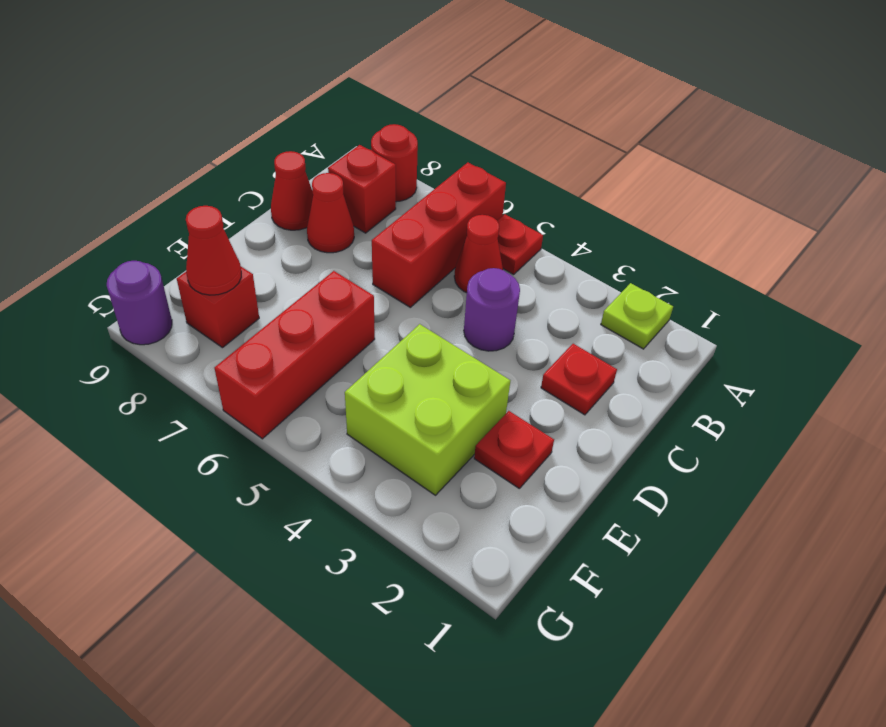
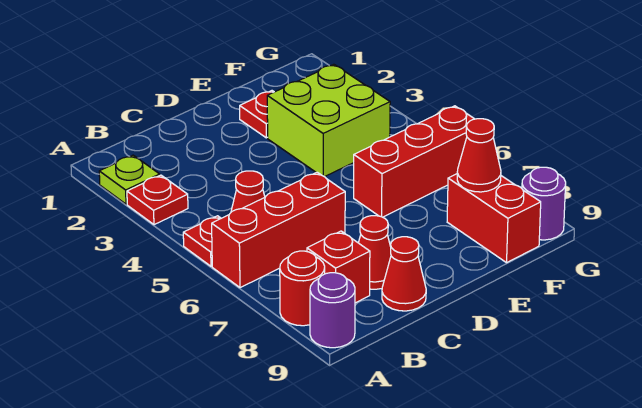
red 1x1 plate [541,344,617,415] -> red 1x1 plate moved to [127,175,188,225]
purple 1x1 round brick [464,268,520,351] -> purple 1x1 round brick moved to [310,273,355,348]
red 1x1 brick [177,267,259,348] -> red 1x2 brick [447,174,541,263]

